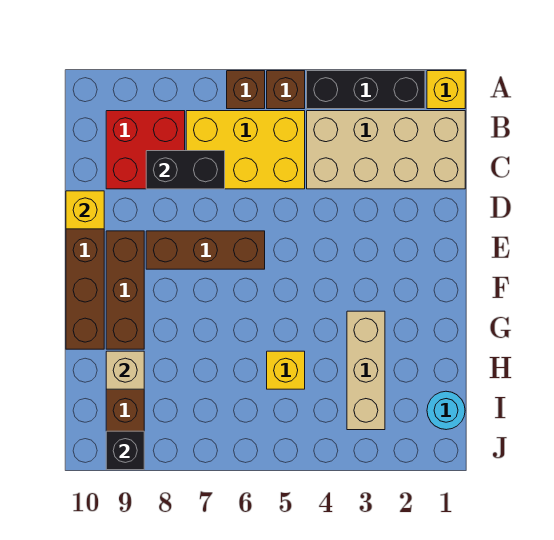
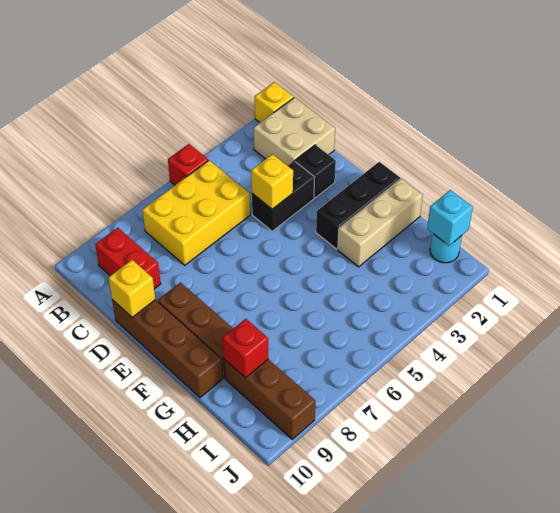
black 1x3 brick [307,71,425,109] -> black 1x3 brick moved to [316,162,400,249]
brown 1x1 brick [267,71,305,109] -> red 1x1 brick [168,144,208,185]
brown 1x1 brick [227,71,265,109] -> none
tan 2x4 brick [307,111,465,189] -> tan 2x2 brick [254,97,335,166]
red 2x2 brick [106,111,185,189] -> red 1x2 brick [95,228,161,289]
black 1x2 brick [146,151,225,189] -> black 1x2 brick moved to [252,161,315,231]
brown 1x3 brick [146,231,265,269] -> none
tan 1x3 brick [347,311,385,430] -> tan 1x3 brick turned to [338,178,423,267]
yellow 1x1 brick [267,351,305,389] -> yellow 1x1 brick moved to [251,154,293,209]
tan 1x1 brick [106,351,144,389] -> red 1x1 brick [223,319,268,378]
none -> cyan 1x1 brick [427,190,473,246]
black 1x1 brick [106,431,144,470] -> black 1x1 brick moved to [295,145,336,198]

